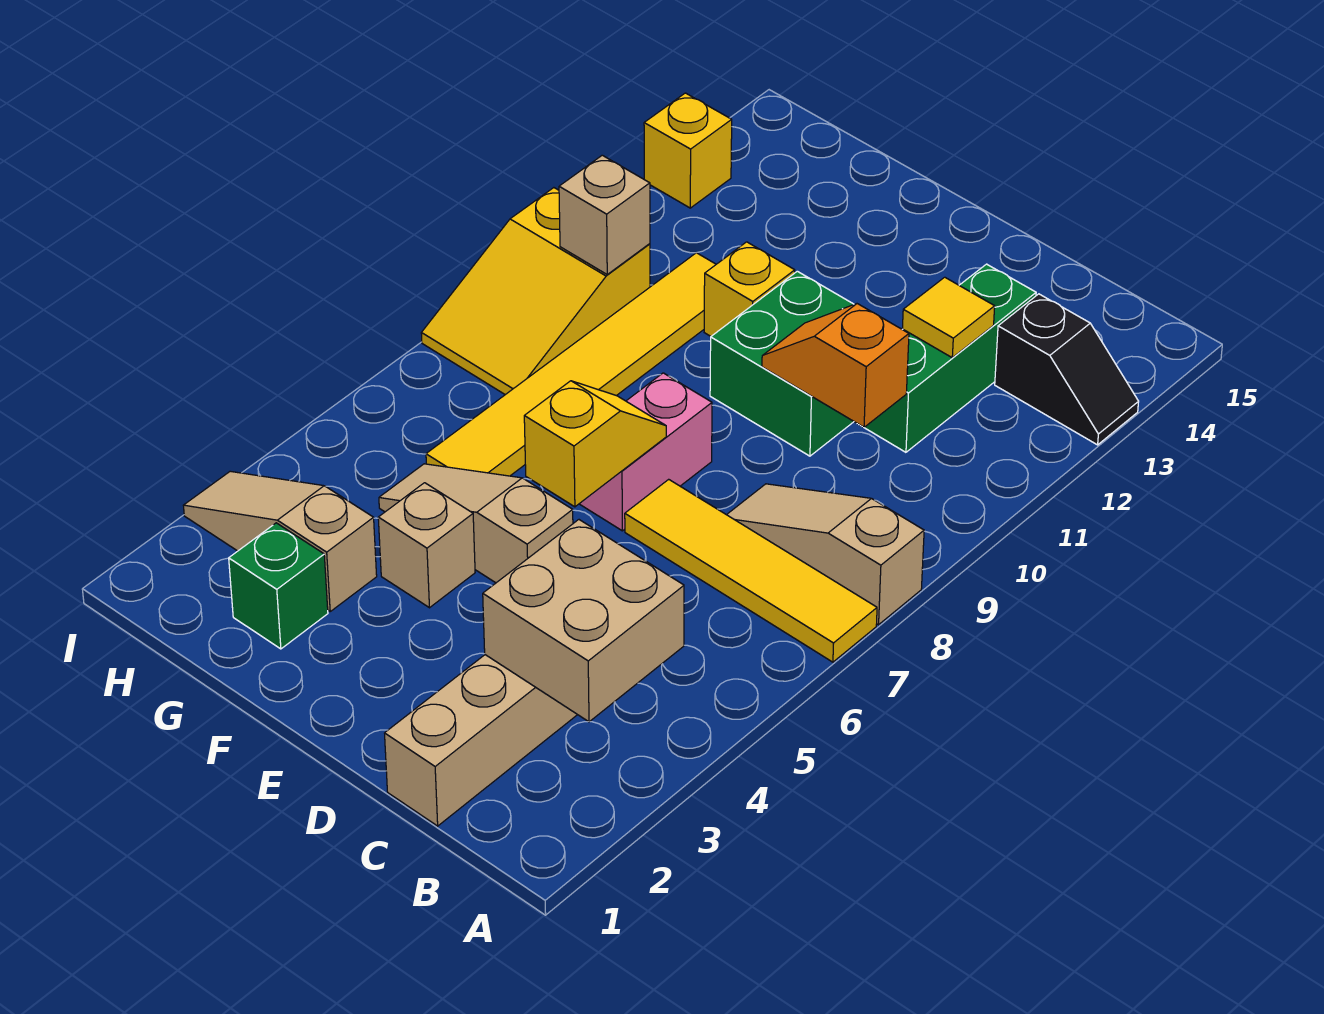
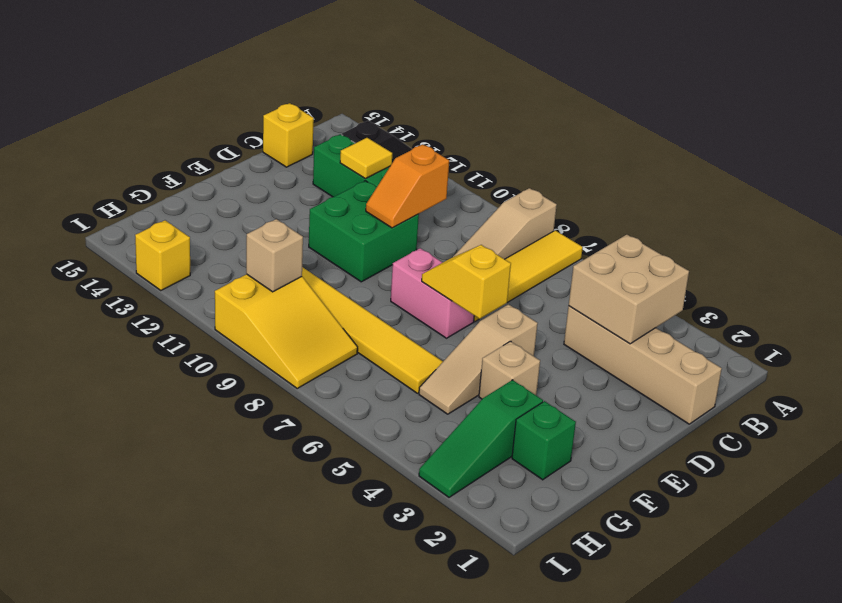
yellow 1x1 brick [704,242,795,336] -> yellow 1x1 brick moved to [263,103,314,167]
tan 1x3 slope [183,471,377,611] -> green 1x3 slope [419,380,543,497]

